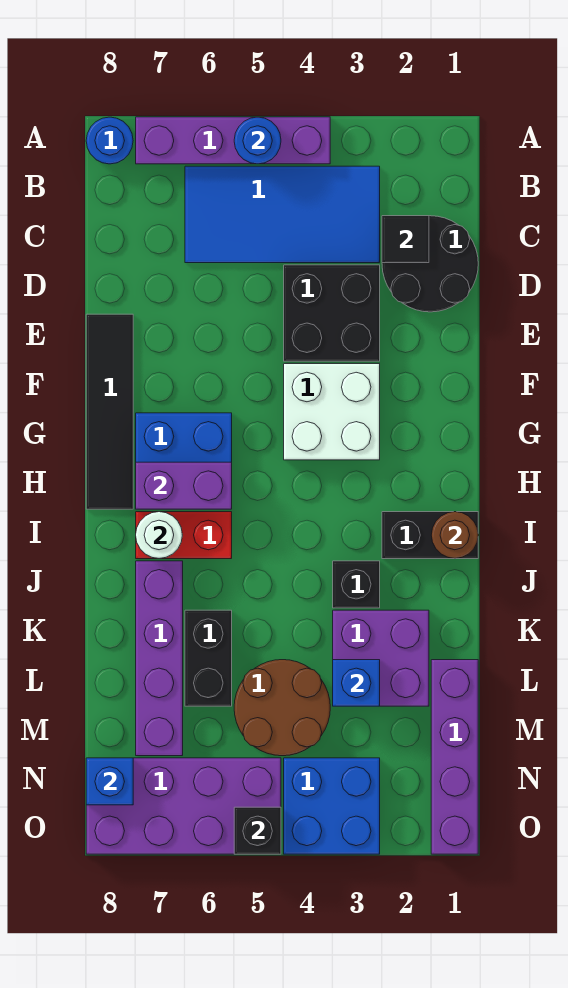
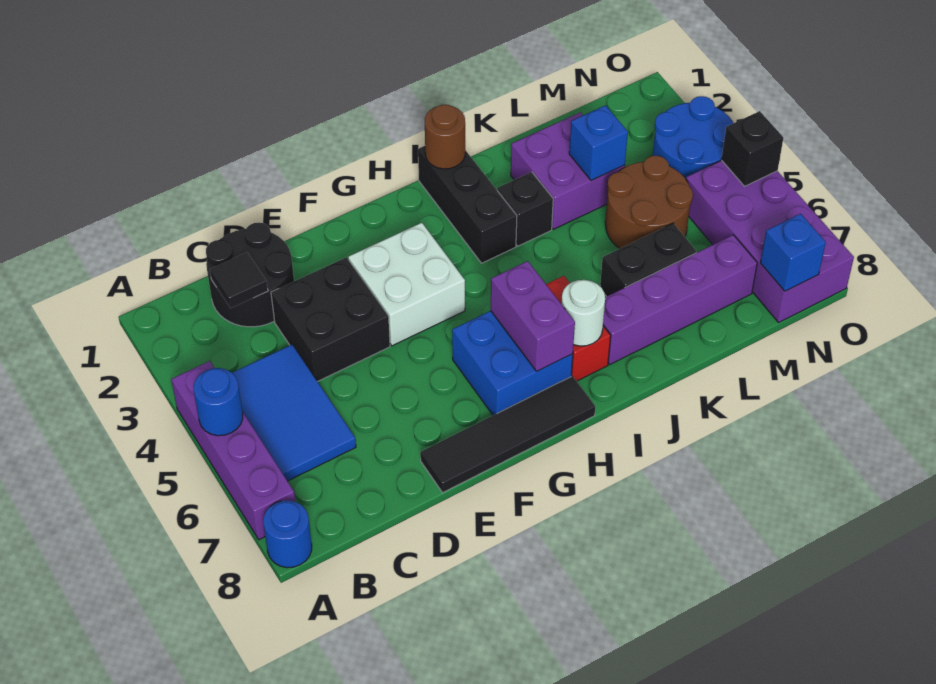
blue 2x4 tile [185,166,380,263] -> blue 2x3 tile [232,345,356,481]
black 1x2 brick [382,512,478,559] -> black 1x3 brick [418,146,517,263]
purple 1x4 brick [431,660,478,854] -> none
blue 2x2 brick [284,758,380,854] -> blue 2x2 round brick [653,96,733,179]

